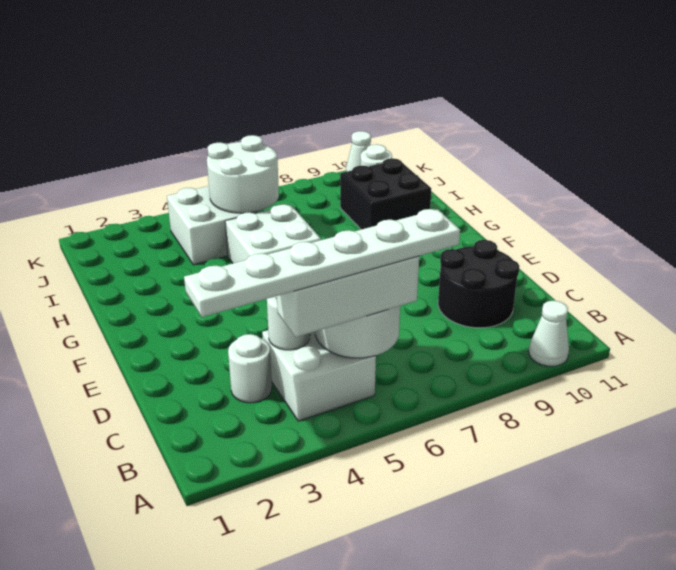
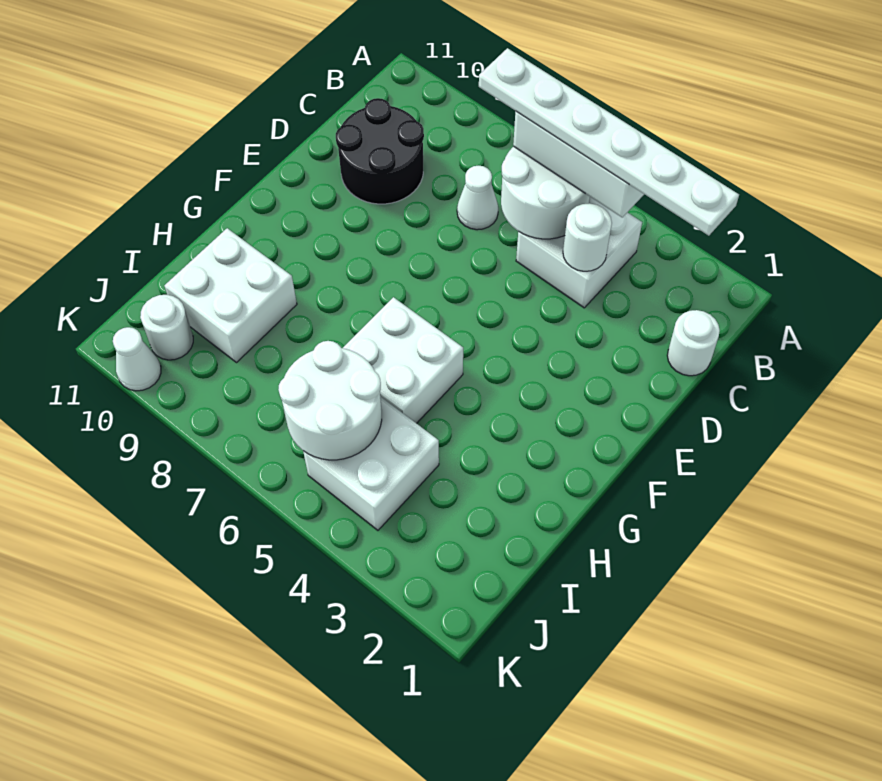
white 1x1 cone [529,301,569,366] -> white 1x1 cone moved to [457,166,498,230]
white 1x1 round brick [228,334,272,403] -> white 1x1 round brick moved to [667,310,720,376]
black 2x2 brick [340,158,431,229] -> white 2x2 brick [164,228,297,363]

